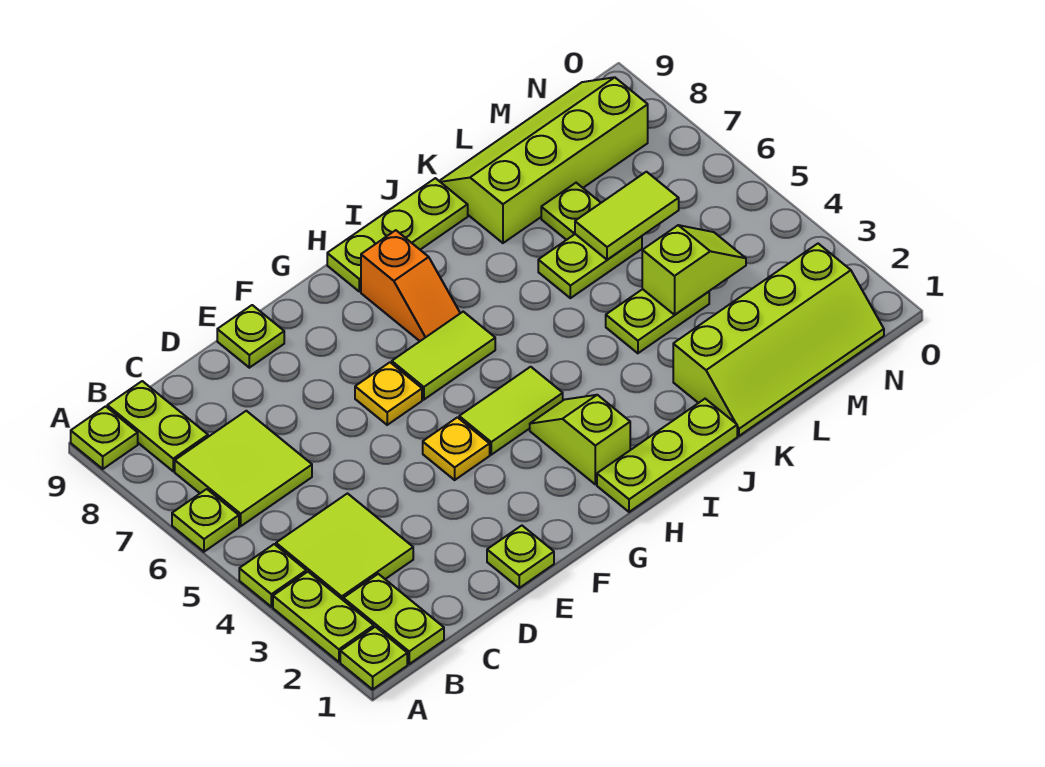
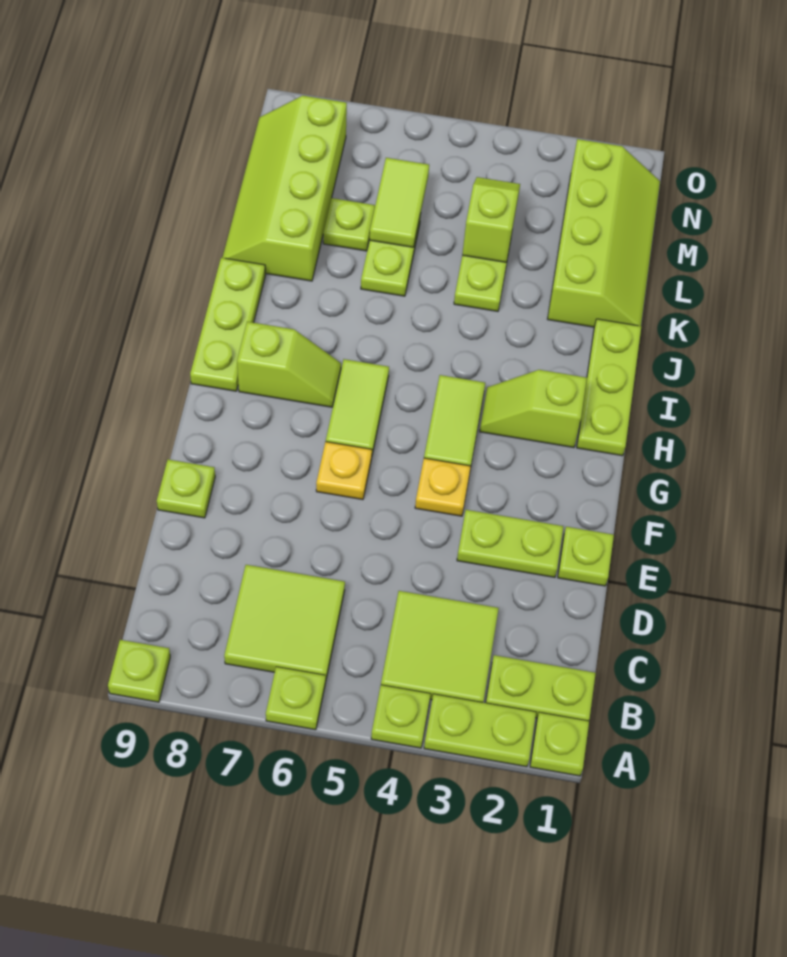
lime 1x2 plate [107,381,208,471] -> lime 1x2 plate moved to [457,510,564,577]
orange 1x2 slope [361,230,460,341] -> lime 1x2 slope [237,322,341,407]

